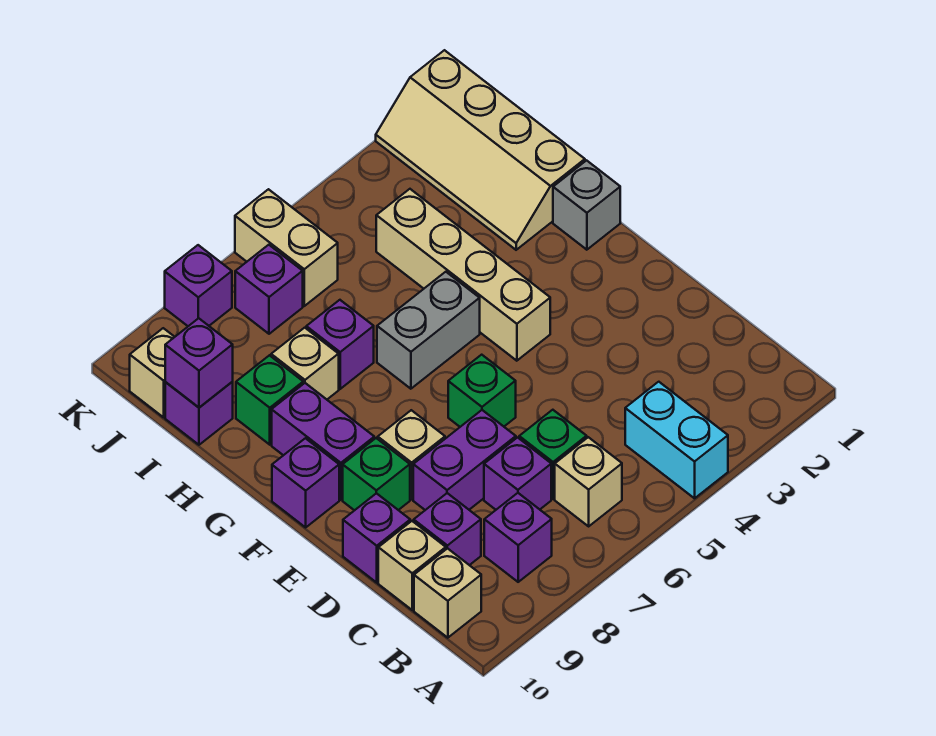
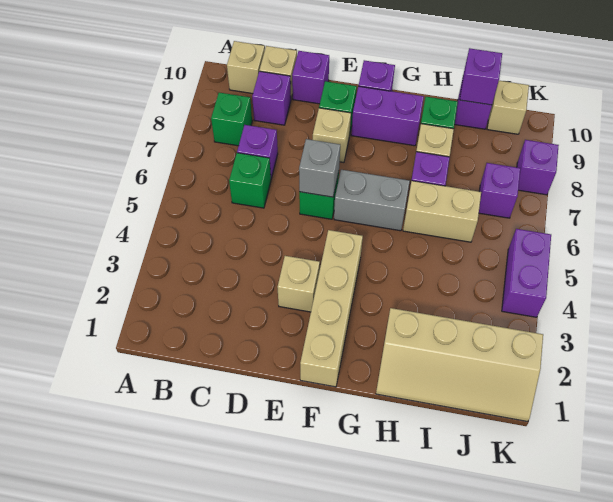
cyan 1x2 brick [625,382,728,498] -> none
tan 1x1 brick [555,437,622,526] -> tan 1x1 brick moved to [277,256,320,312]
purple 1x1 brick [484,493,552,582] -> green 1x1 brick [211,93,252,146]
purple 1x2 brick [413,410,516,510] -> purple 1x2 brick moved to [502,229,551,317]
tan 1x4 brick [376,189,550,361] -> tan 1x4 brick turned to [300,230,363,387]
grey 1x1 brick [553,160,620,250] -> grey 1x1 brick moved to [299,139,340,197]
grey 1x2 brick [377,272,480,389] -> grey 1x2 brick turned to [334,170,410,231]
tan 2x4 slope [376,50,585,250] -> tan 2x4 slope turned to [376,308,543,422]
tan 1x2 brick [235,189,338,306] -> tan 1x2 brick moved to [403,181,481,242]

